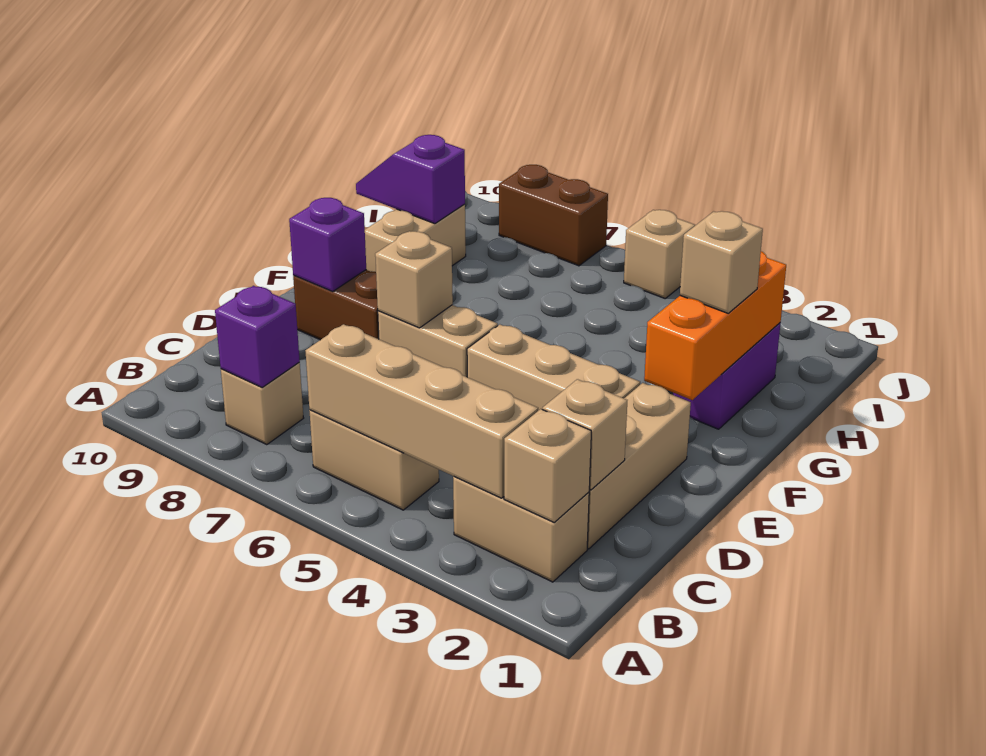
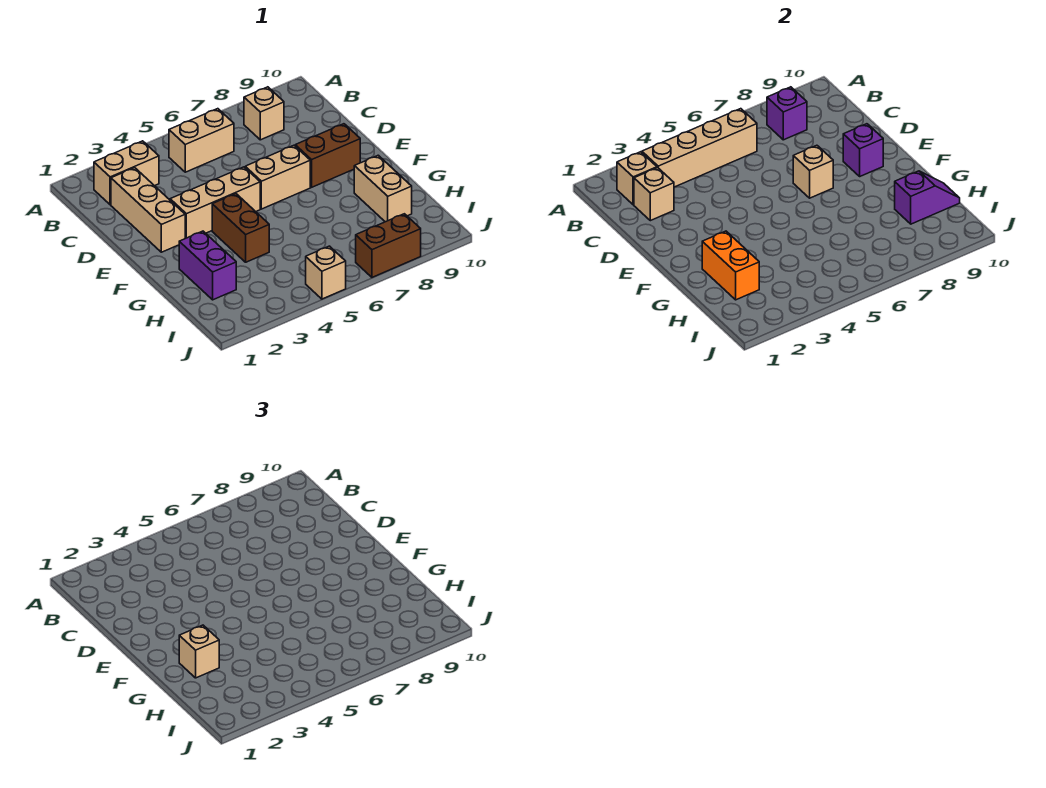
orange 1x3 brick [644,251,786,400] -> orange 1x2 brick [702,231,759,300]
none -> brown 1x2 brick [212,194,269,262]

